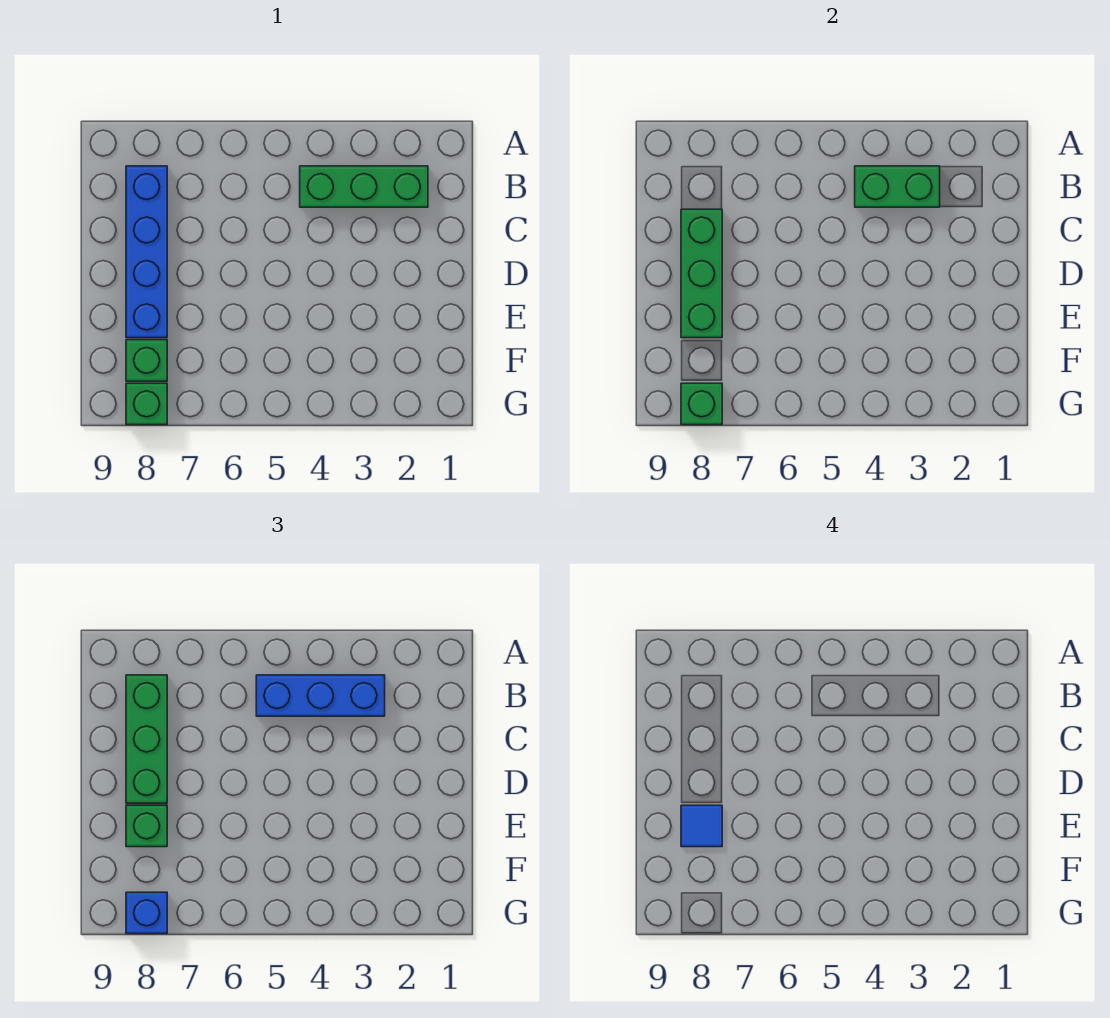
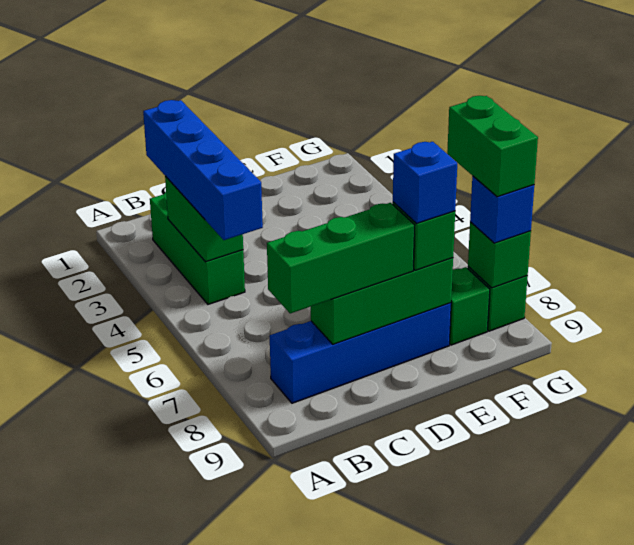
blue 1x3 brick [256,675,385,716] -> blue 1x4 brick [143,100,263,240]
blue 1x1 tile [681,805,722,847] -> blue 1x1 brick [393,142,457,223]
none -> green 1x2 brick [447,96,538,197]

